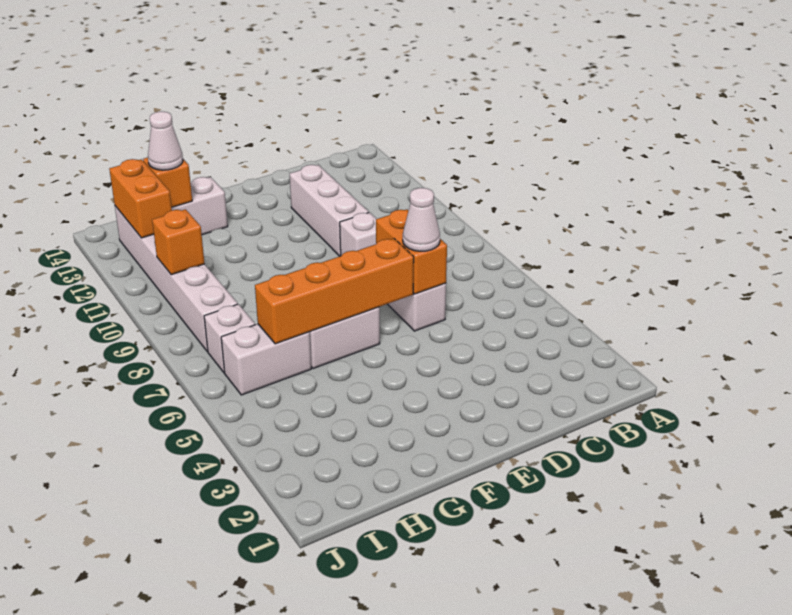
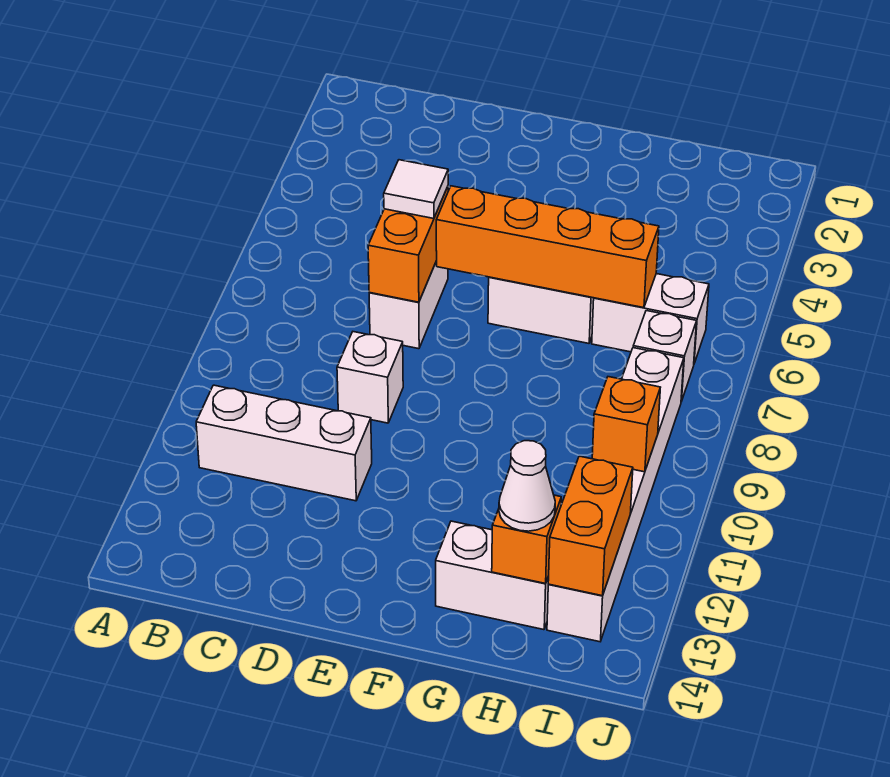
white 1x1 cone [403,188,440,251] -> white 1x1 tile [384,160,448,219]
white 1x3 brick [290,165,369,256] -> white 1x3 brick turned to [196,385,372,501]

